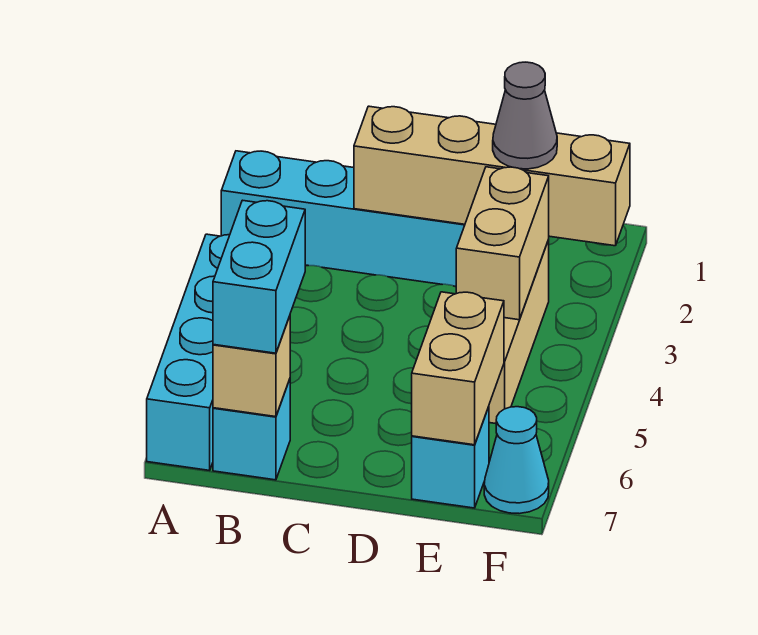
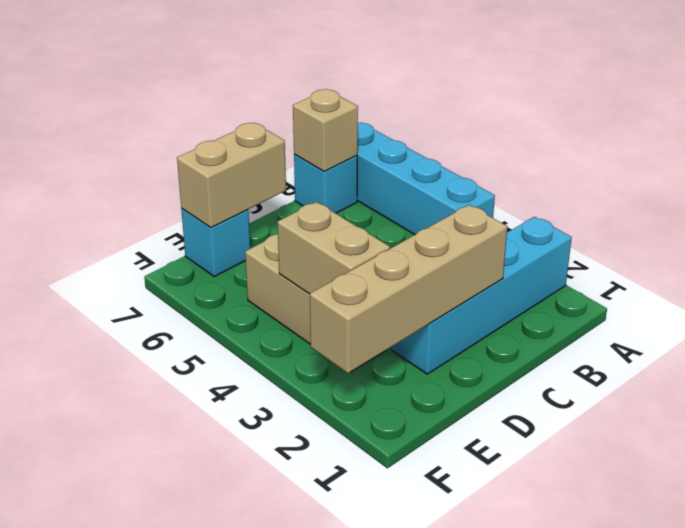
cyan 1x2 brick [213,200,305,353] -> none
grey 1x1 cone [493,62,557,169] -> none
tan 1x2 brick [412,292,504,445] -> tan 1x2 brick turned to [177,123,286,228]
cyan 1x1 cone [484,407,549,514] -> none

